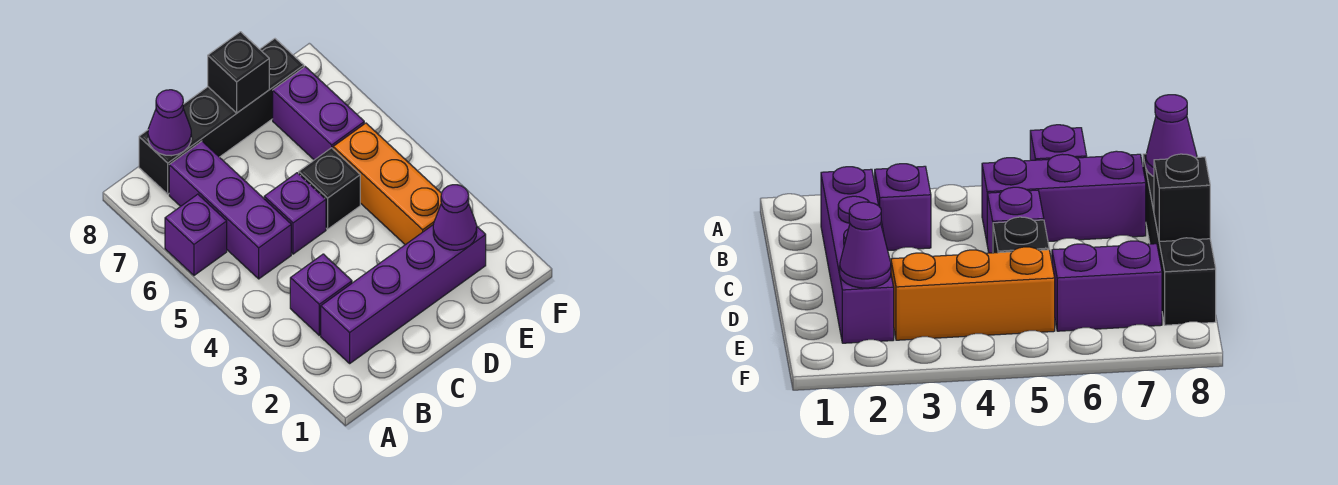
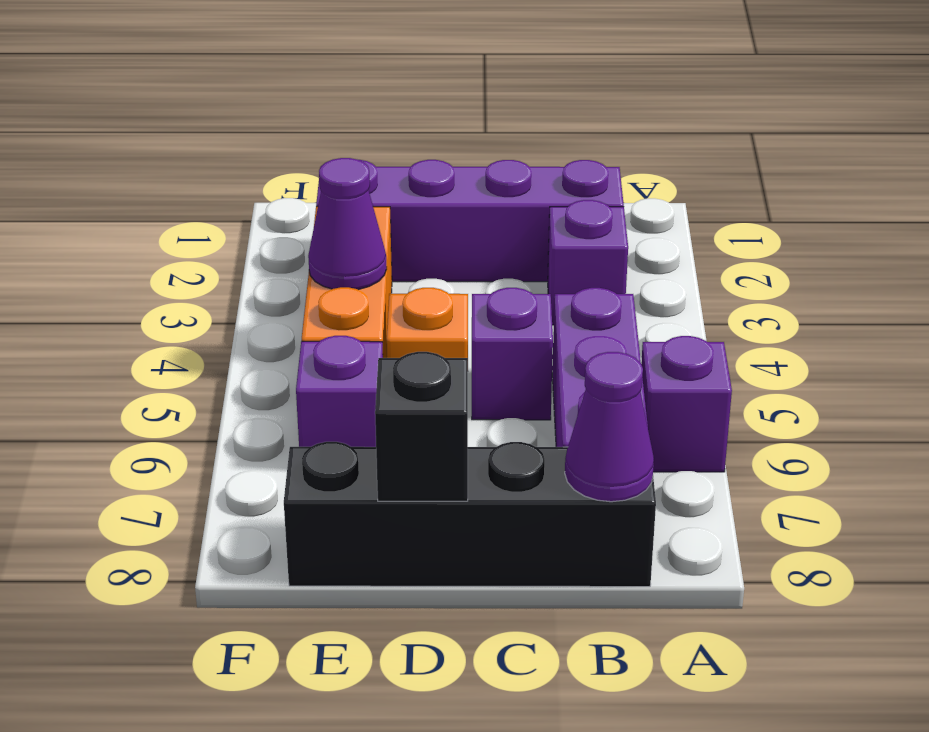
black 1x1 brick [299,148,360,229] -> orange 1x1 brick [387,288,468,358]
purple 1x1 cone [433,185,477,250] -> purple 1x1 cone moved to [308,158,387,290]
purple 1x2 brick [273,67,364,160] -> purple 1x1 brick [296,336,383,447]

